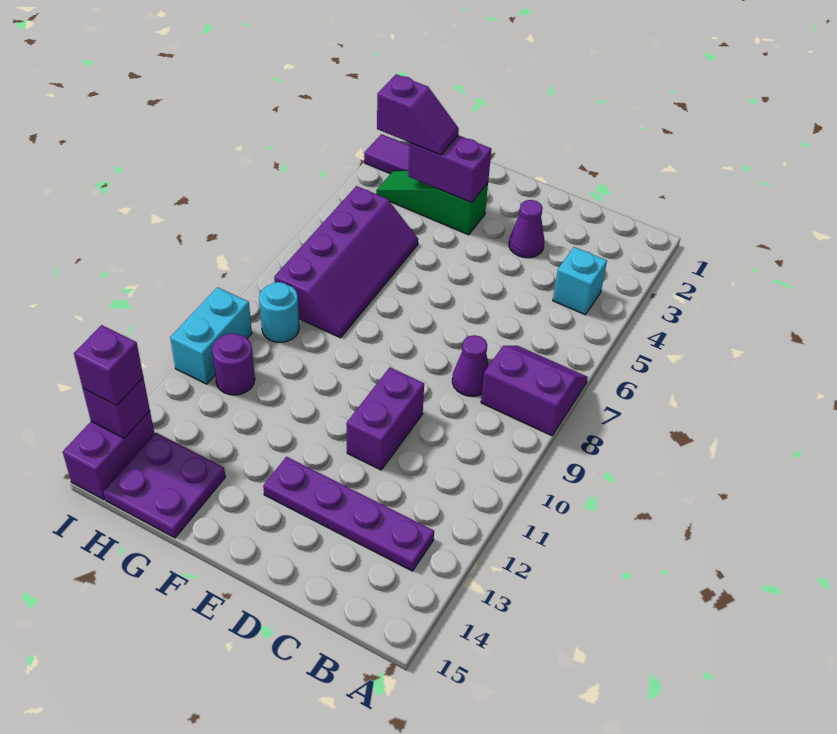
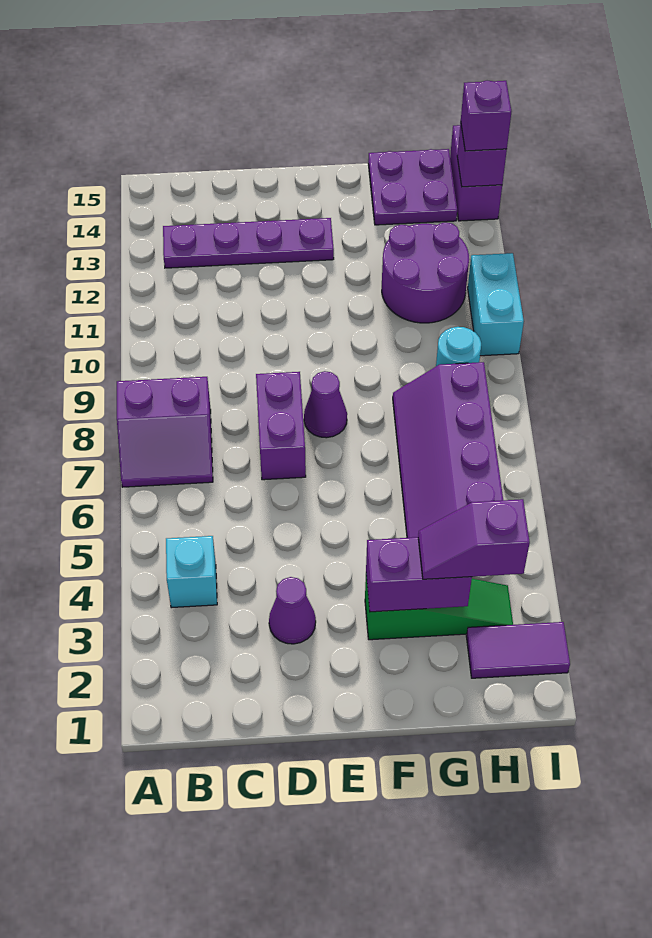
purple 1x1 cone [452,335,489,396] -> purple 1x1 cone moved to [304,371,347,438]
purple 1x2 brick [346,368,424,470] -> purple 1x2 brick moved to [256,372,306,480]
purple 1x1 round brick [212,334,255,395] -> purple 2x2 round brick [382,222,469,323]

